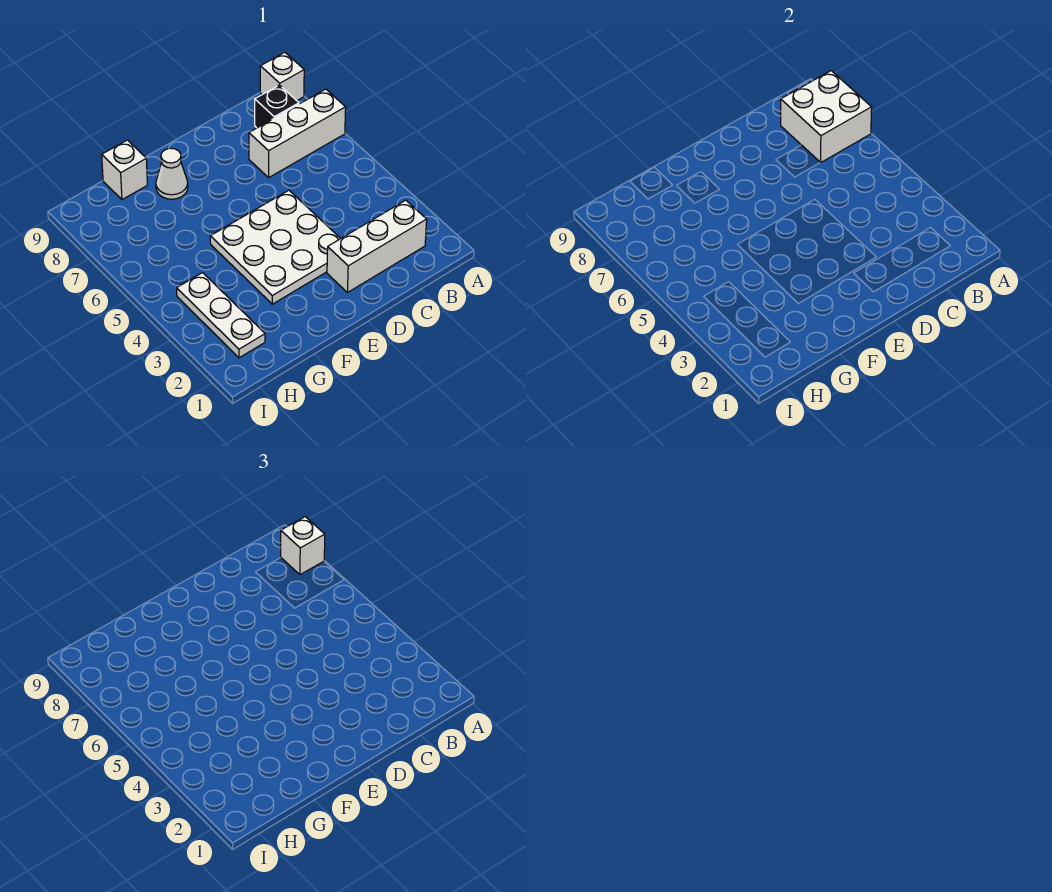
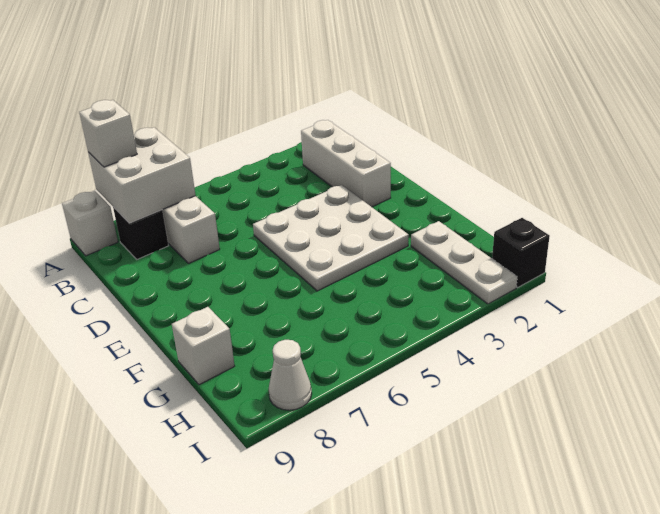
white 1x1 cone [156,148,188,199] -> white 1x1 cone moved to [269,340,312,410]
white 1x3 plate [177,273,265,358] -> white 1x3 plate turned to [411,221,517,304]
none -> black 1x1 brick [492,218,550,287]

